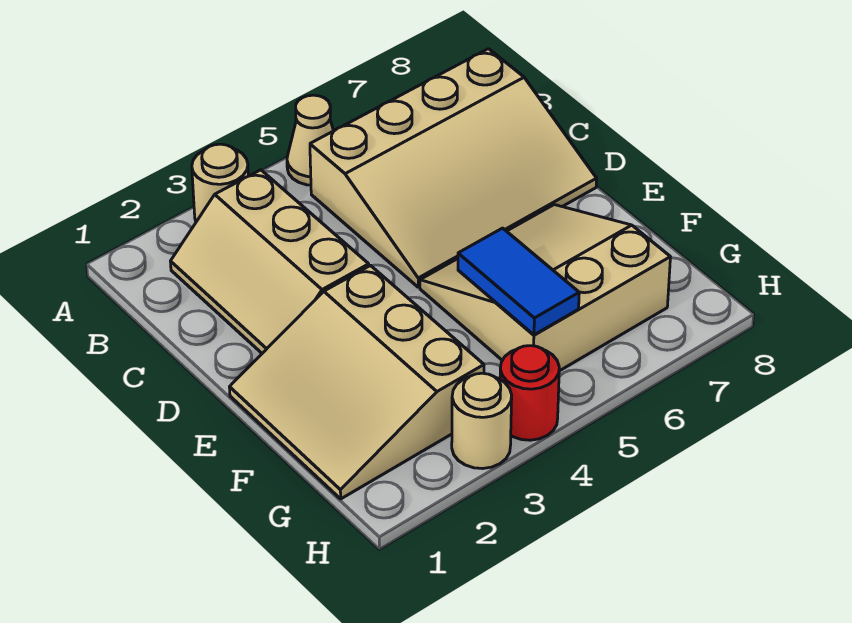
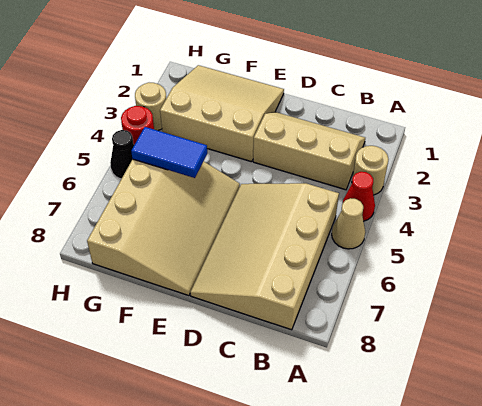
none -> red 1x1 cone [343,172,375,221]
tan 3x3 slope [420,205,670,371] -> tan 3x4 slope [87,159,240,296]
none -> black 1x1 cone [110,130,134,179]

